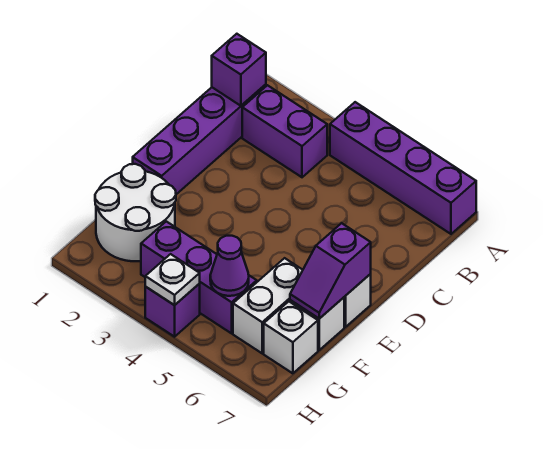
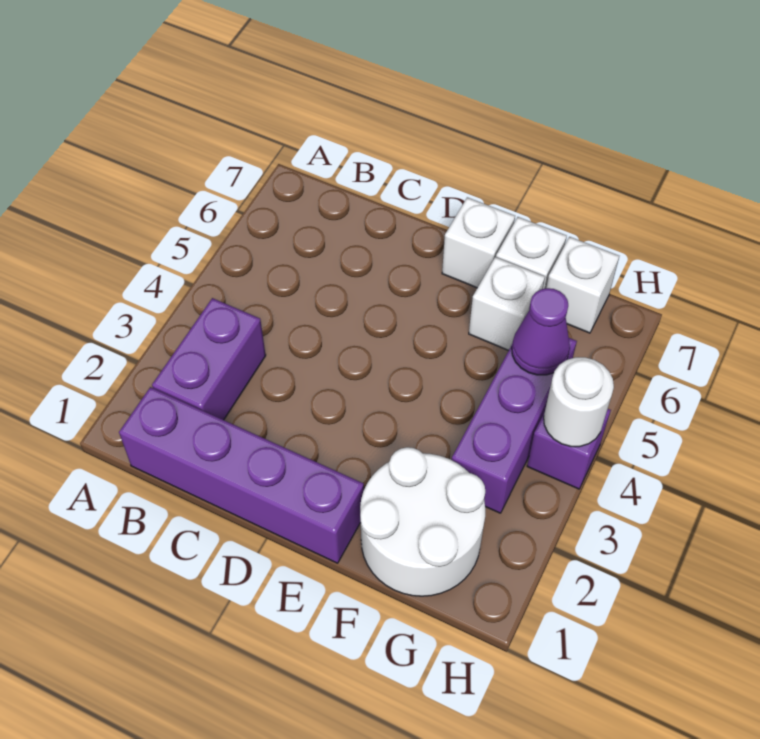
purple 1x4 brick [330,102,476,234] -> none
purple 1x1 brick [212,34,266,106] -> none
purple 1x2 slope [290,223,371,319] -> none
white 1x2 brick [233,258,303,353] -> white 1x1 brick [469,257,545,351]
white 1x1 plate [145,254,200,305] -> white 1x1 round brick [544,357,614,447]

